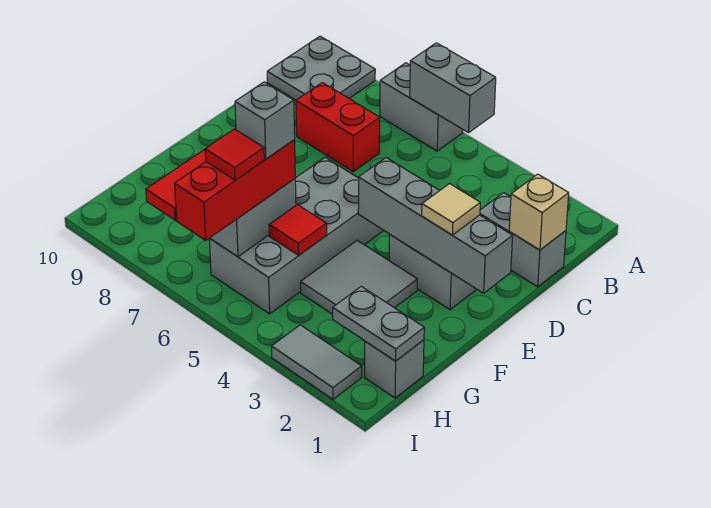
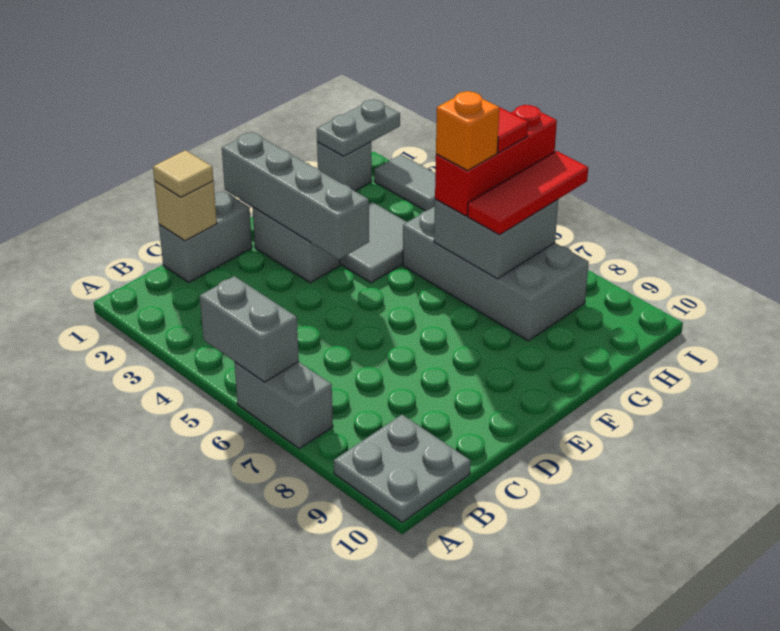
grey 1x2 brick [480,193,566,287] -> grey 1x2 brick turned to [159,191,252,282]
red 1x2 brick [296,83,380,172] -> none
tan 1x1 tile [422,184,480,235] -> tan 1x1 tile moved to [153,150,214,197]
grey 2x4 brick [209,157,384,314] -> grey 2x4 brick turned to [403,206,589,341]
red 1x1 tile [269,205,327,255] -> none
grey 1x1 brick [235,82,295,159] -> orange 1x1 brick [436,91,499,171]
grey 1x2 plate [333,286,424,361] -> grey 1x2 plate turned to [317,99,400,156]

